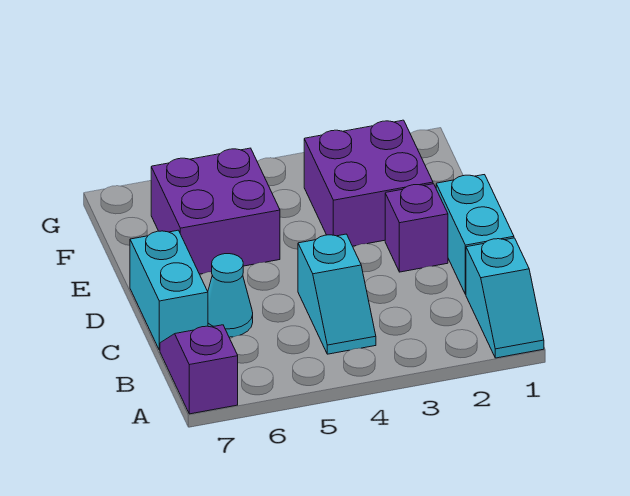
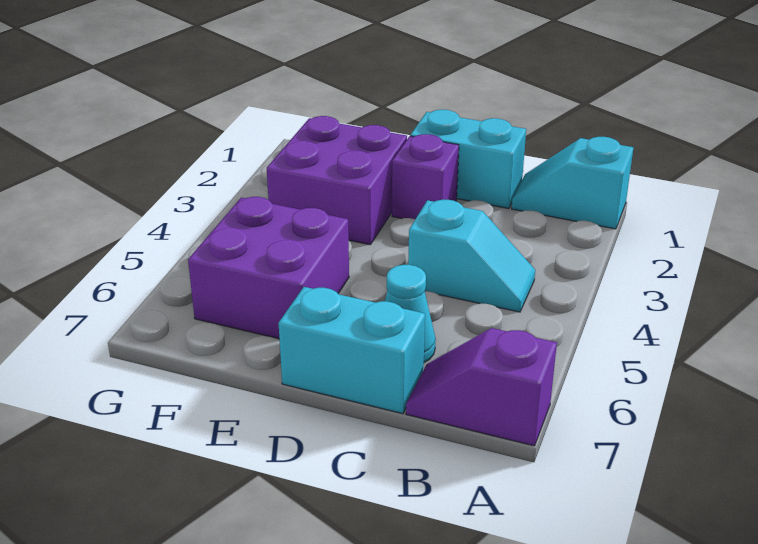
cyan 1x2 slope [466,238,544,358] -> cyan 1x2 slope turned to [512,137,634,229]

